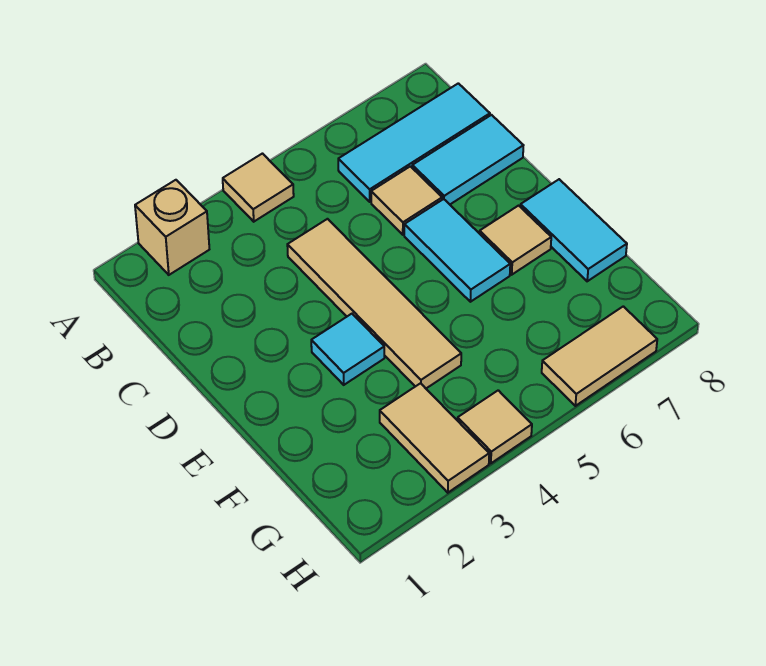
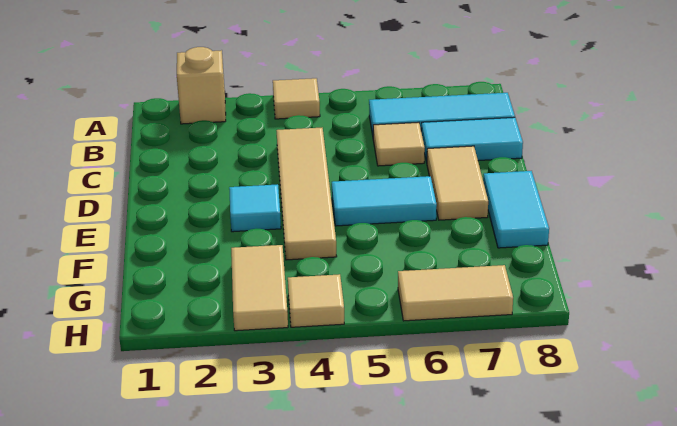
cyan 1x2 tile [404,199,510,302] -> cyan 1x2 tile turned to [332,176,437,226]
tan 1x1 tile [480,206,551,275] -> tan 1x2 tile [427,146,488,220]

